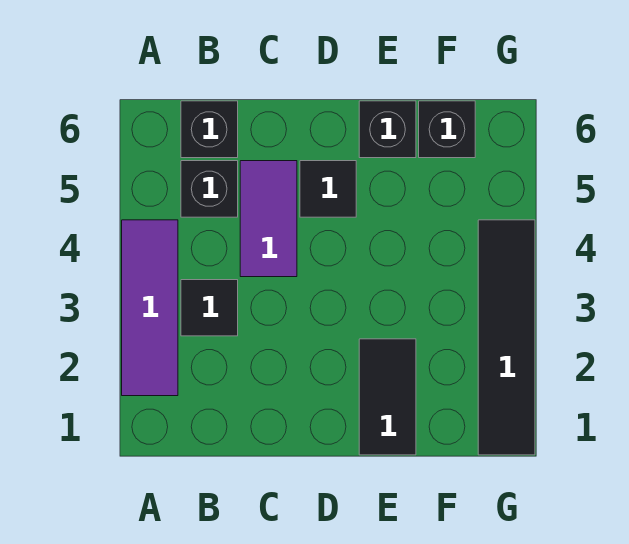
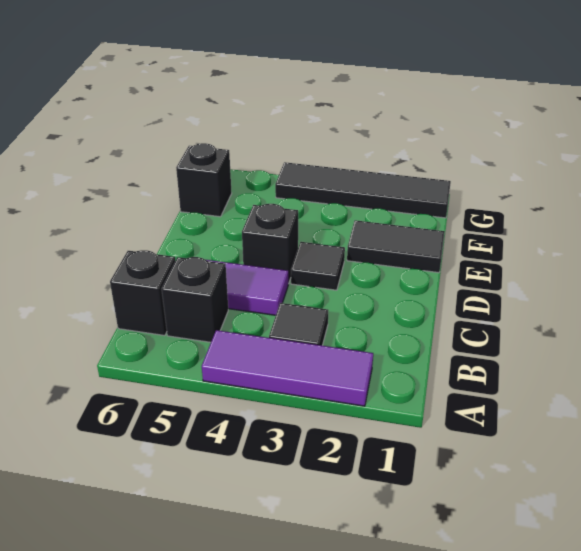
black 1x1 tile [300,161,356,217] -> black 1x1 tile moved to [291,242,345,290]
black 1x1 brick [359,101,416,158] -> black 1x1 brick moved to [242,204,298,283]

